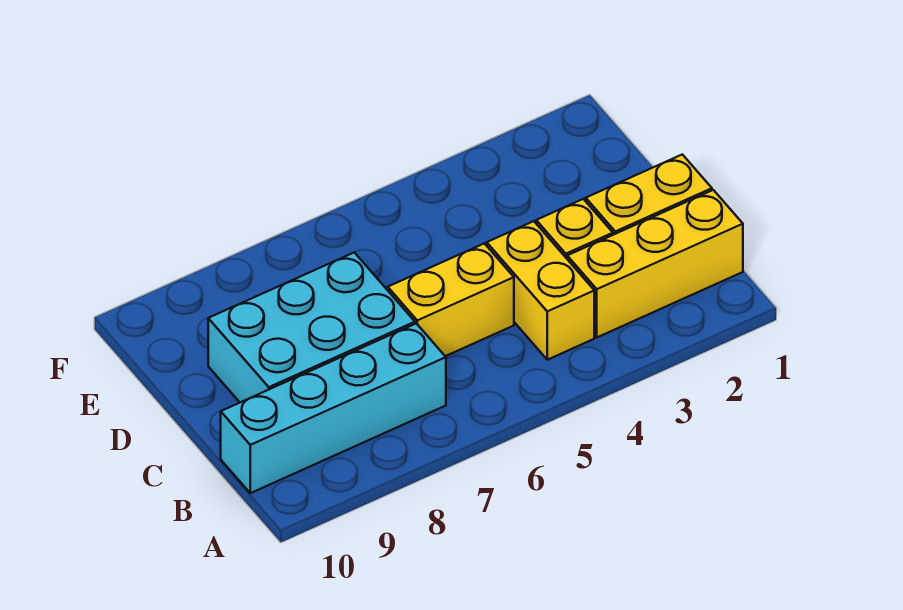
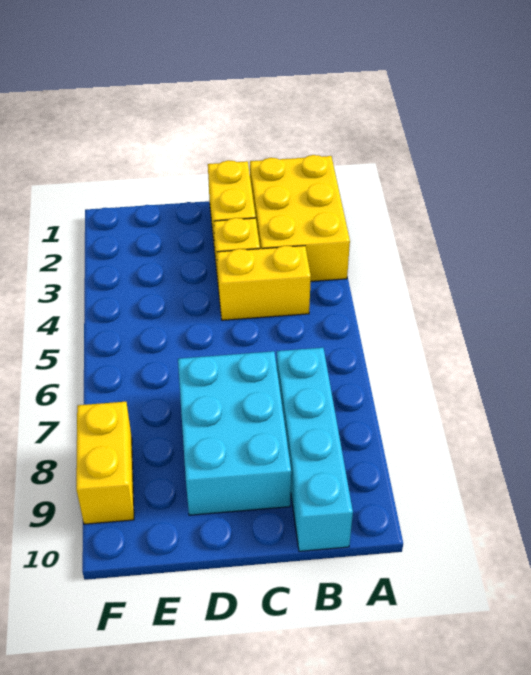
yellow 1x3 brick [567,190,743,337] -> yellow 2x3 brick [250,155,350,281]
yellow 1x2 brick [388,244,514,356] -> yellow 1x2 brick moved to [76,402,134,524]

